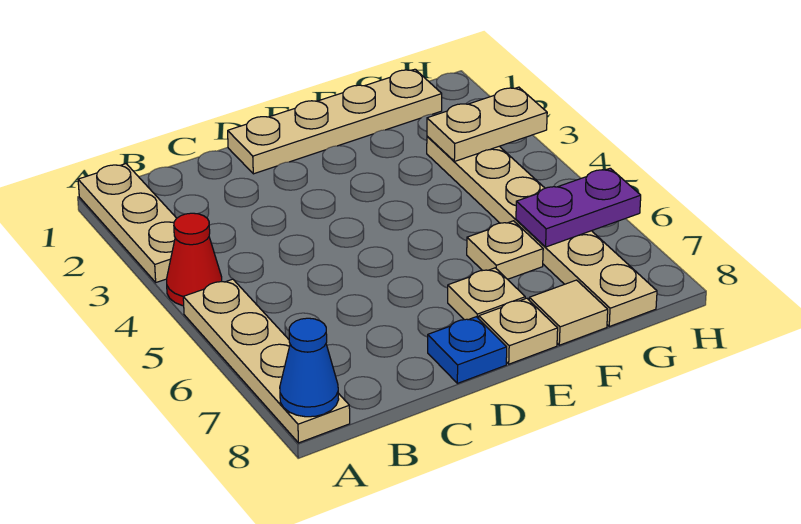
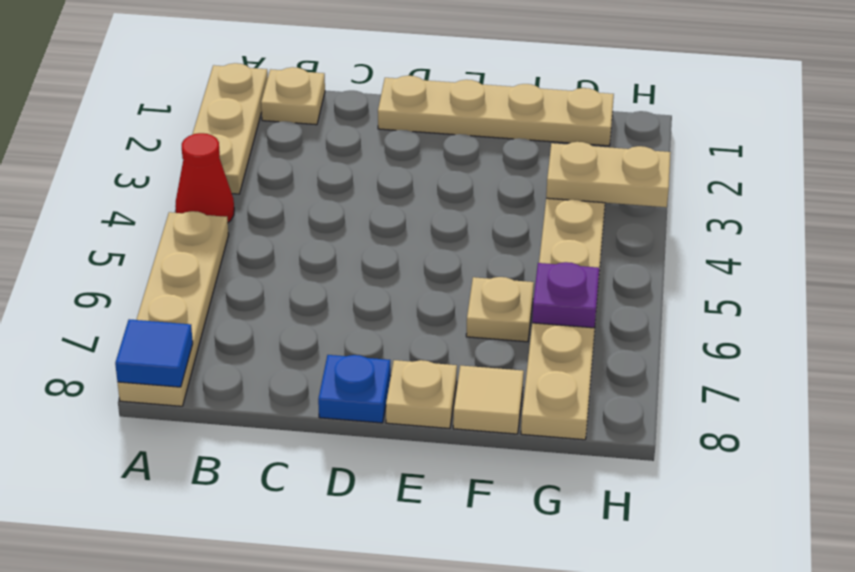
blue 1x1 cone [280,318,339,417] -> blue 1x1 tile [115,319,193,387]
tan 1x1 plate [448,268,525,320] -> tan 1x1 plate moved to [261,67,325,125]
purple 1x2 plate [516,168,641,247] -> purple 1x1 plate [532,262,599,328]

